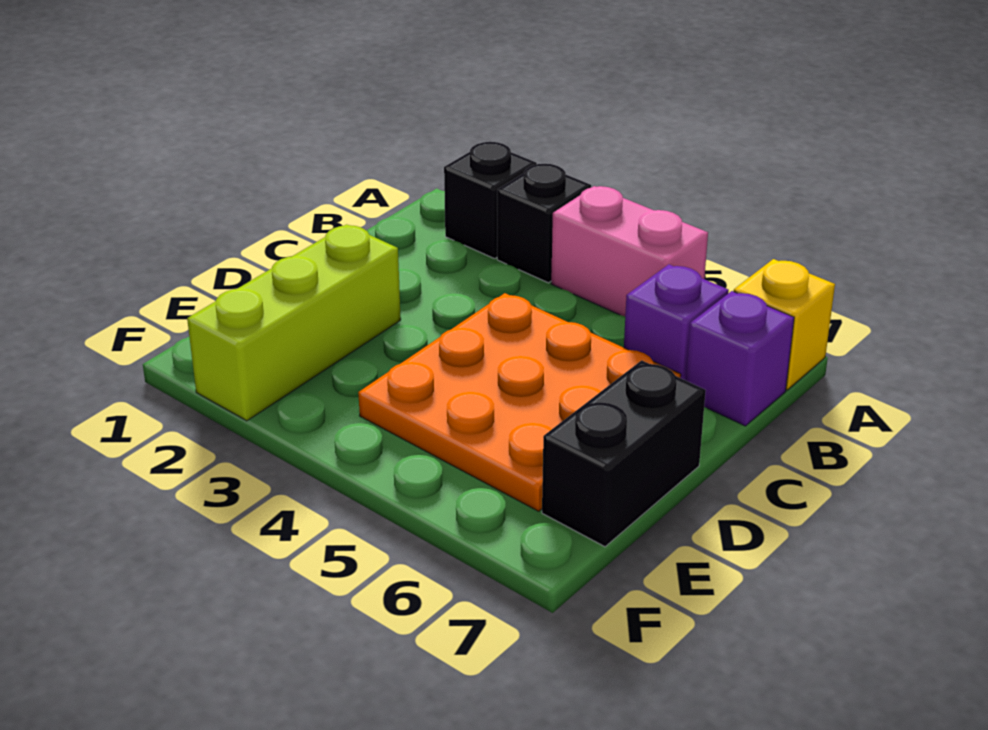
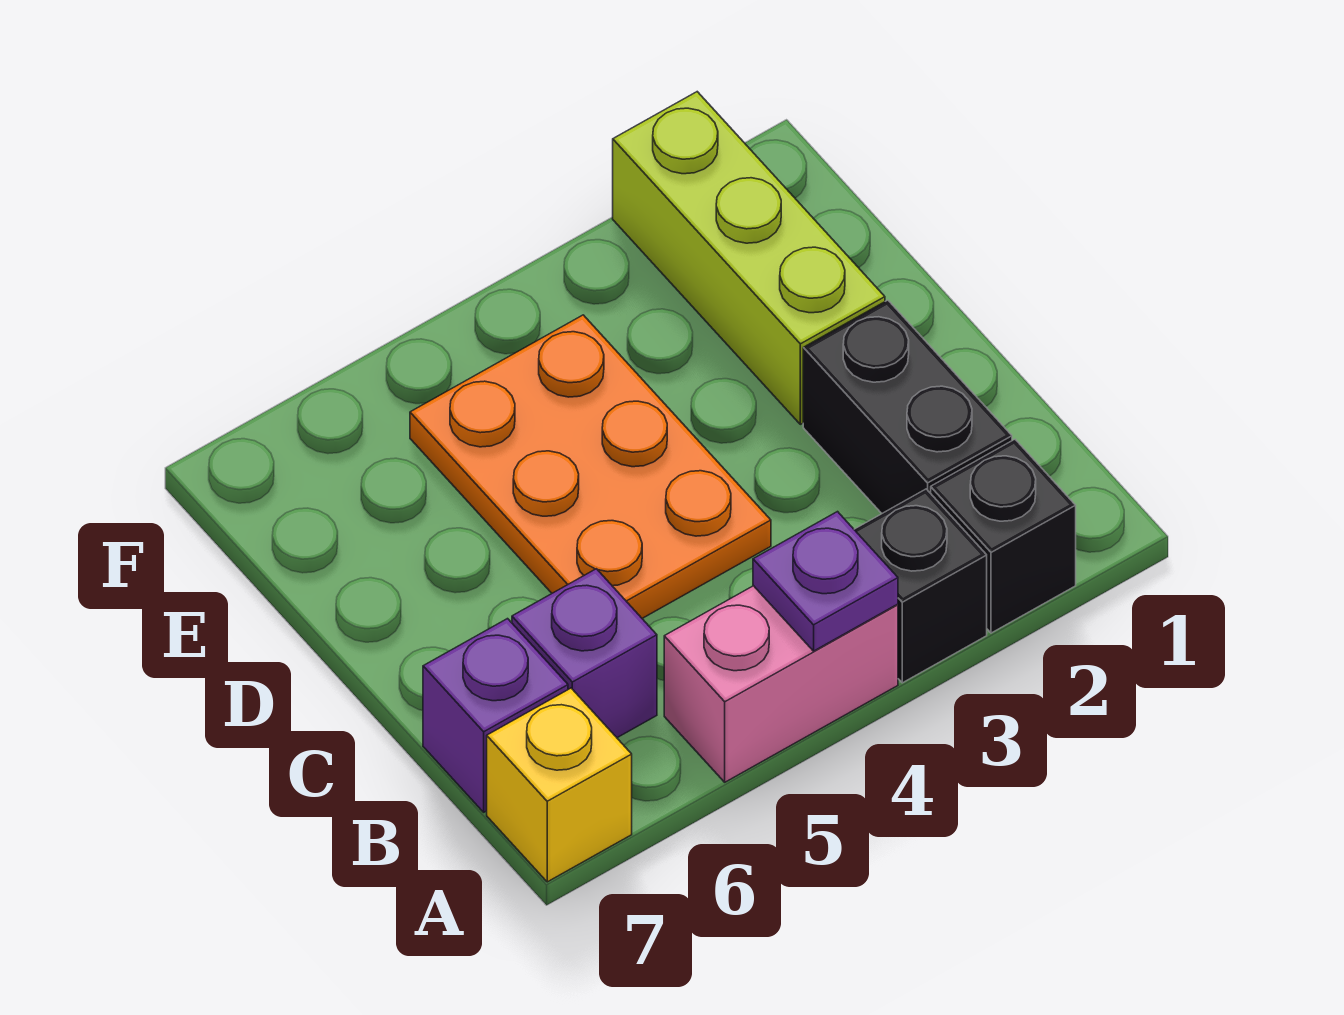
none -> purple 1x1 plate [753,512,898,651]
orange 3x3 plate [358,293,681,511] -> orange 2x3 plate [410,315,771,618]
black 1x2 brick [542,360,706,547] -> black 1x2 brick moved to [803,300,1012,513]

